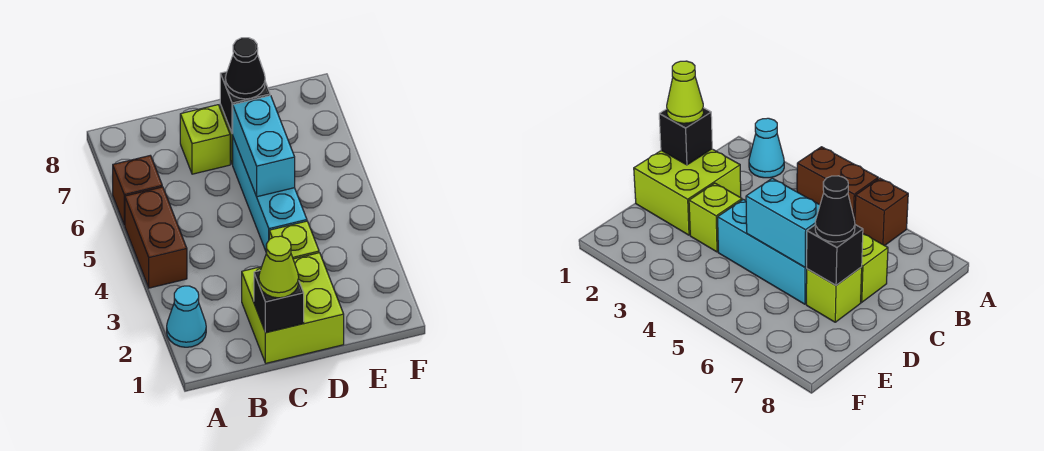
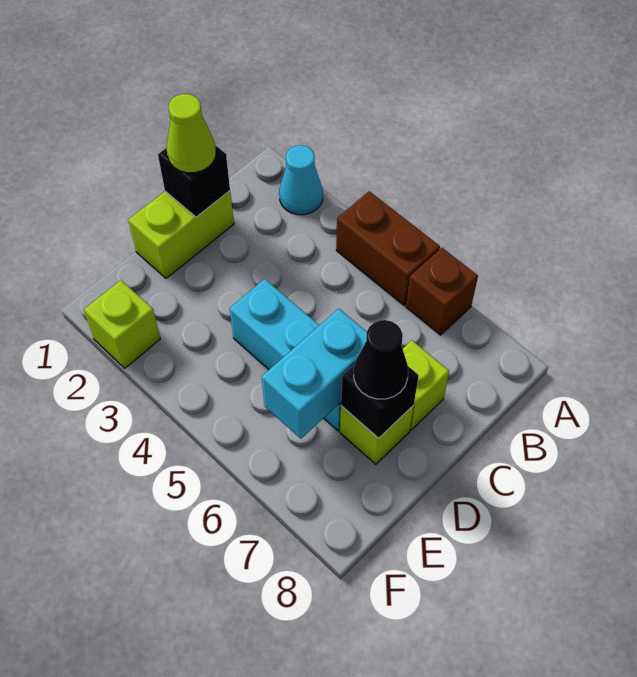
lime 2x2 brick [242,253,344,363] -> lime 1x2 brick [128,191,234,279]
lime 1x1 brick [269,221,319,259] -> lime 1x1 brick moved to [84,280,160,368]
cyan 1x2 brick [233,96,295,197] -> cyan 1x2 brick turned to [262,309,367,439]

